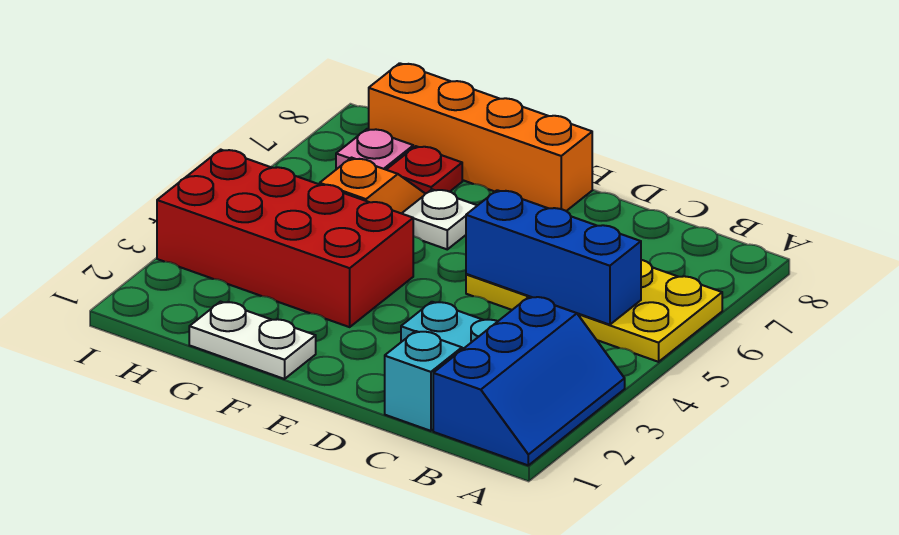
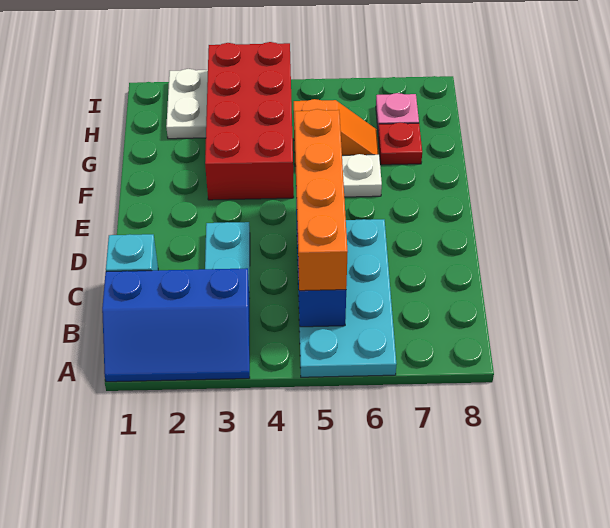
yellow 2x4 plate [466,260,722,362] -> cyan 2x4 plate [297,219,397,377]
orange 1x4 brick [369,63,592,211] -> orange 1x4 brick moved to [295,109,348,291]
white 1x2 plate [189,302,316,379] -> white 1x2 plate moved to [166,69,208,139]

